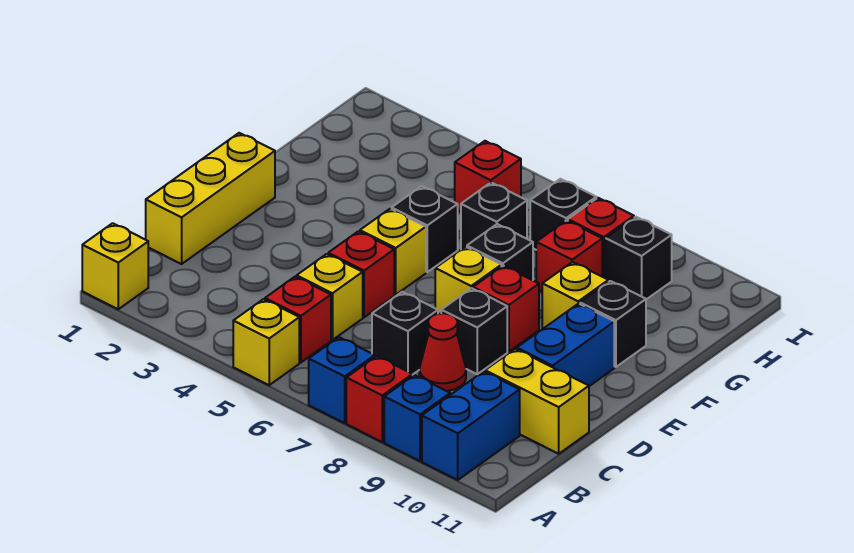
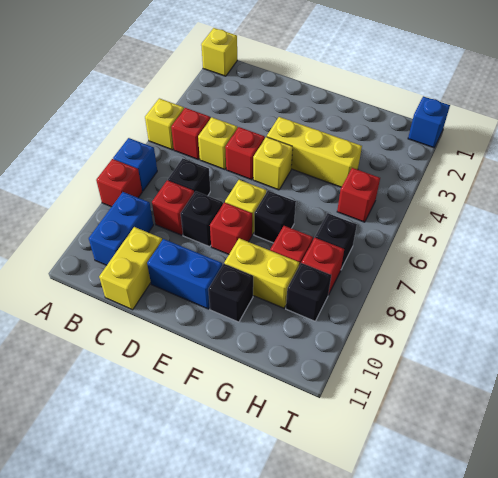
blue 1x1 brick [384,375,450,461] -> blue 1x1 brick moved to [408,96,450,148]
blue 1x2 brick [422,371,520,480] -> blue 1x2 brick turned to [89,192,153,265]
yellow 1x3 brick [146,133,275,264] -> yellow 1x3 brick moved to [267,117,362,187]
red 1x1 cone [419,313,466,391] -> red 1x1 brick [152,180,194,235]
black 1x1 brick [392,186,458,272] -> none
yellow 1x1 brick [542,262,608,329] -> yellow 1x2 brick [224,238,299,308]
black 1x1 brick [461,183,527,249] -> none

